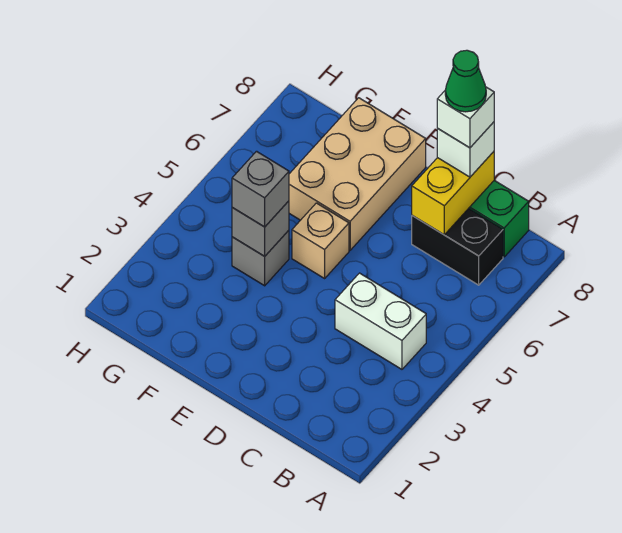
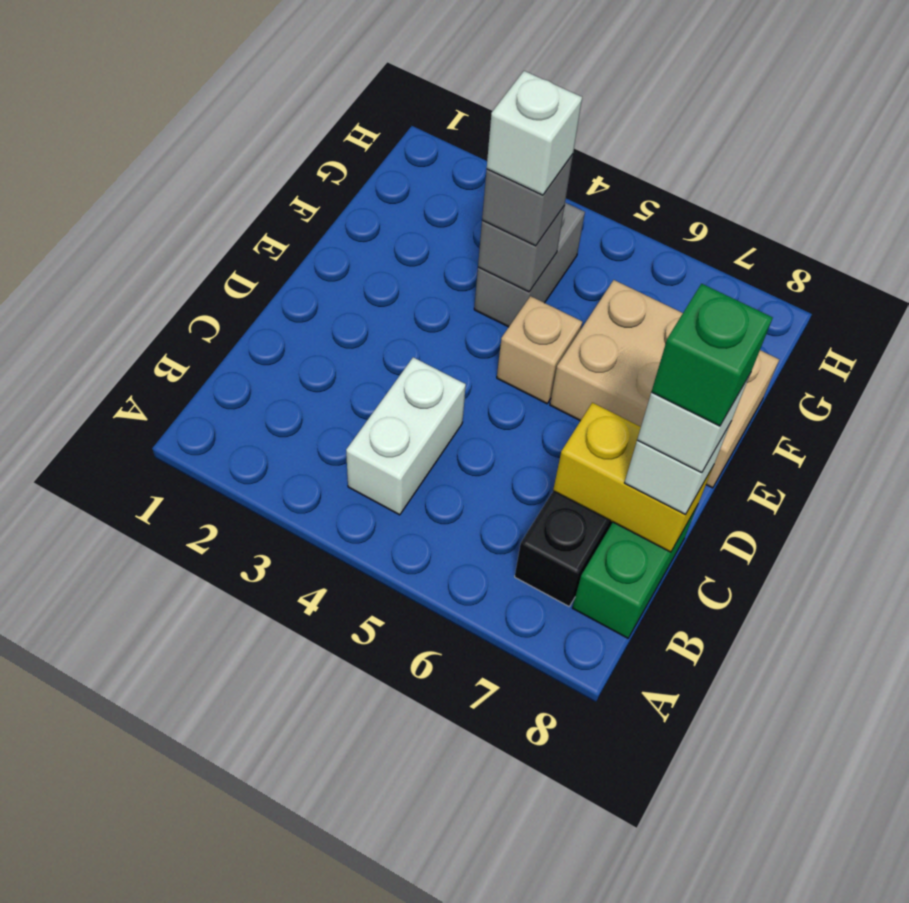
green 1x1 cone [445,50,486,112] -> green 1x1 brick [652,284,773,426]
grey 1x1 brick [232,230,289,286] -> grey 1x2 brick [474,203,585,327]
none -> white 1x1 brick [487,71,582,195]

